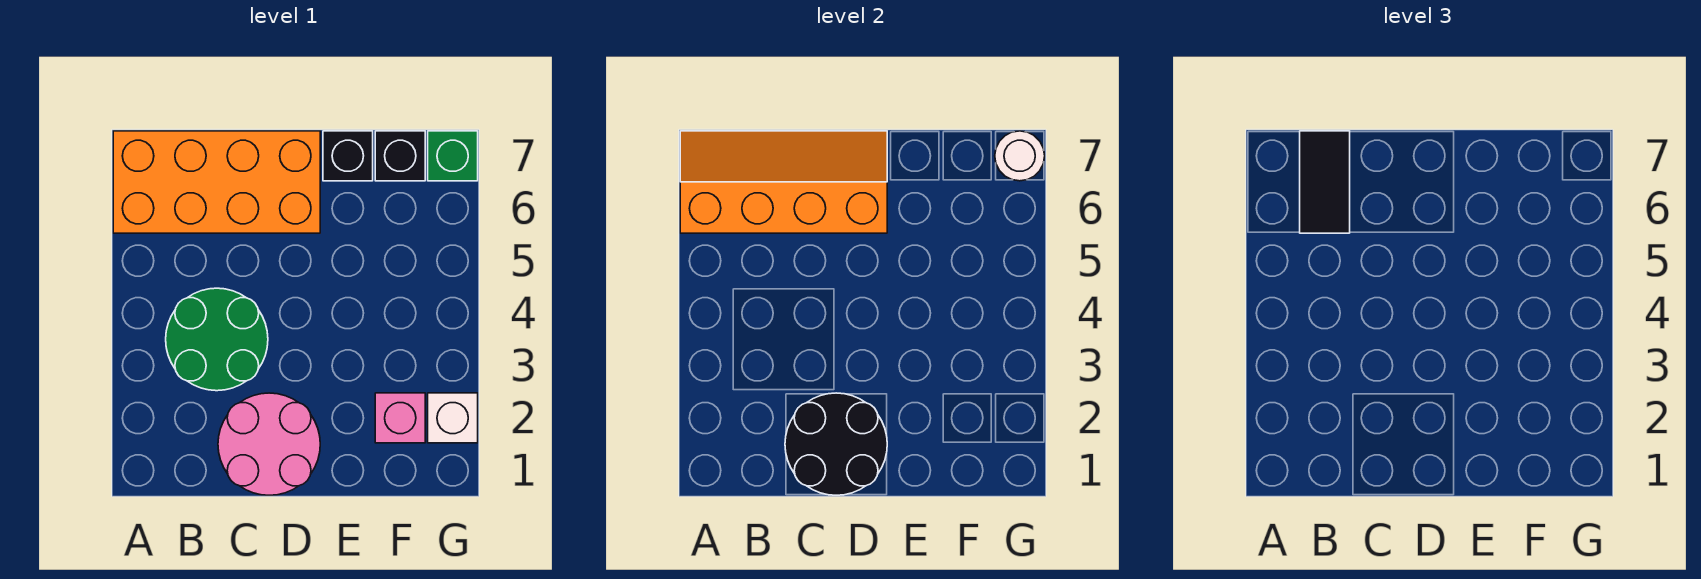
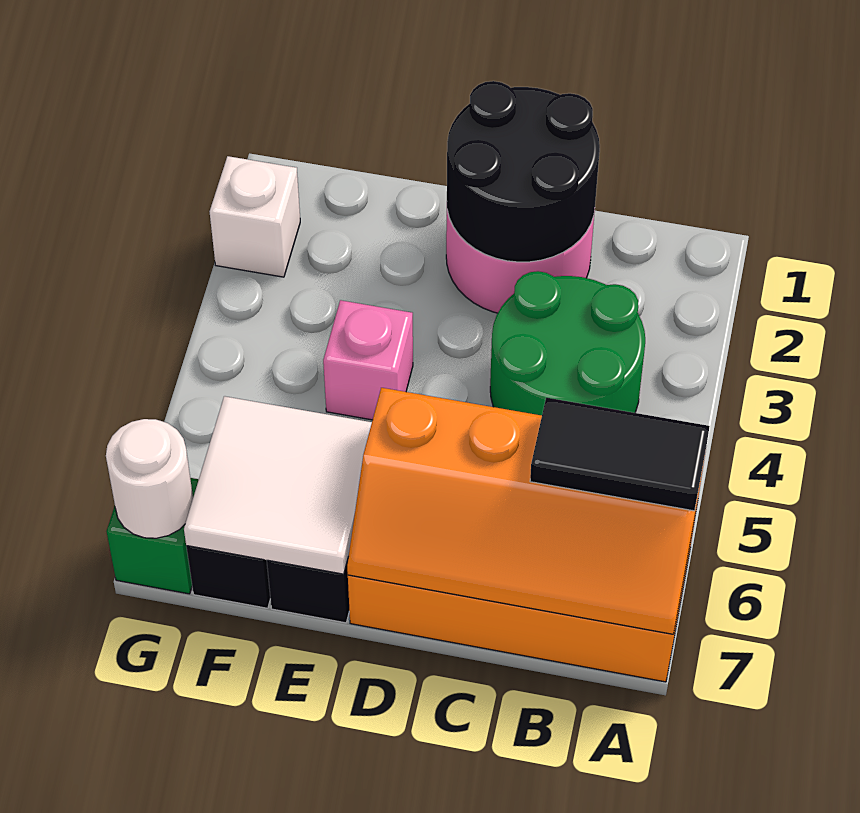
black 1x2 tile [1300,131,1350,233] -> black 1x2 tile turned to [530,398,710,511]
none -> white 2x2 tile [184,396,372,574]
pink 1x1 brick [375,393,425,443] -> pink 1x1 brick moved to [323,300,413,420]

